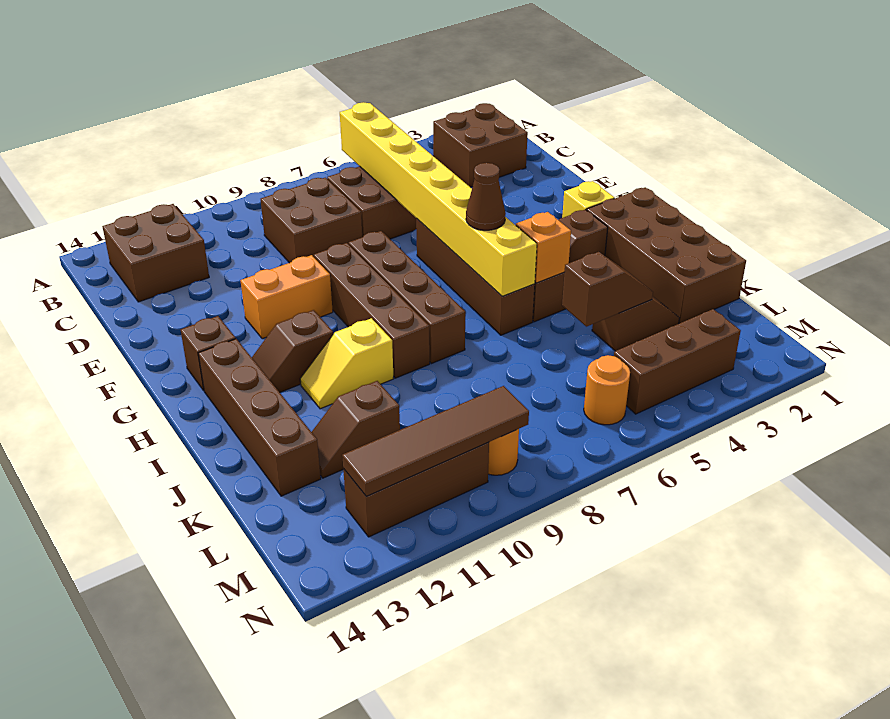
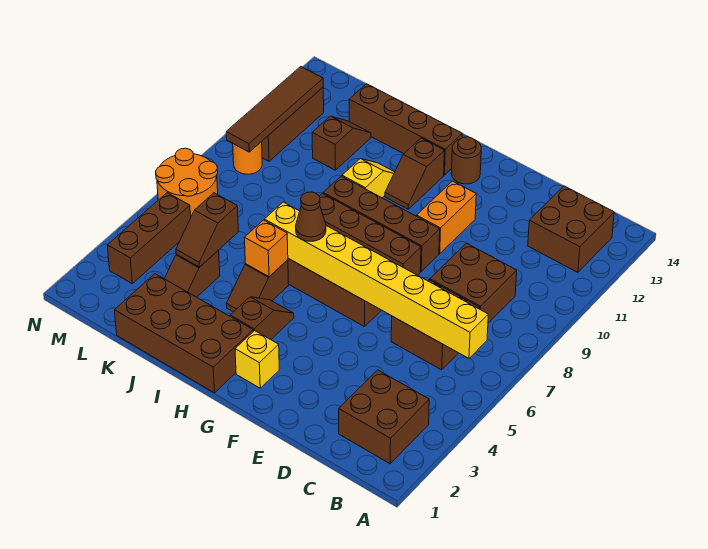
brown 1x1 brick [181,316,236,390] -> brown 1x1 round brick [451,137,481,184]
brown 1x2 slope [252,310,333,392] -> brown 1x2 slope turned to [385,138,444,209]
orange 1x1 round brick [584,355,630,425] -> orange 2x2 round brick [156,148,218,216]

